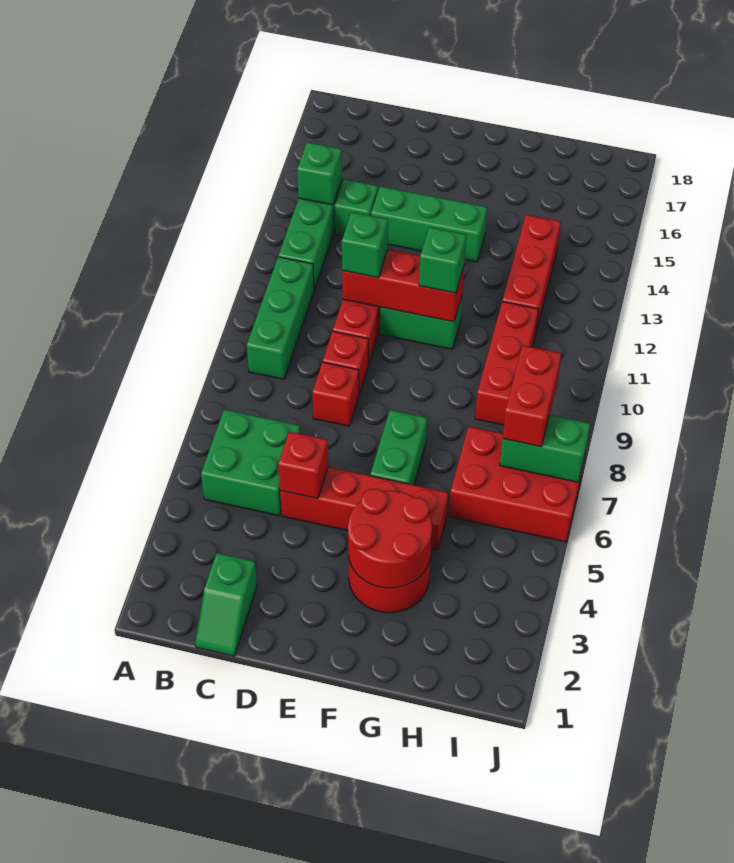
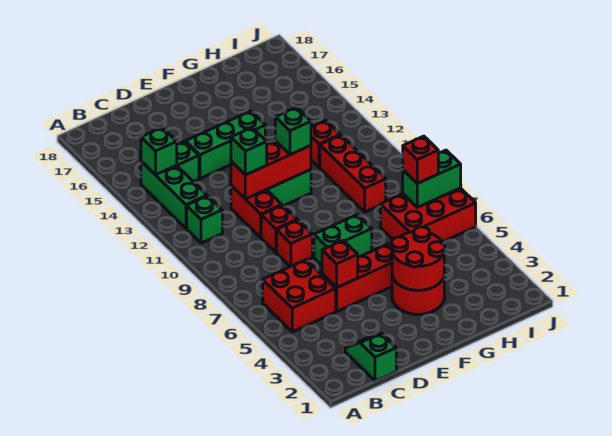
green 2x2 brick [201,410,300,516] -> red 2x2 brick [263,260,336,332]
green 1x3 brick [247,257,314,379] -> green 1x1 brick [187,196,222,243]
green 1x2 slope [195,553,257,656] -> green 1x2 slope turned to [345,333,396,381]
green 1x2 brick [370,410,427,485] -> green 1x2 brick turned to [314,215,372,265]
red 1x3 brick [502,215,561,334] -> red 1x1 brick [311,120,340,168]
red 1x2 brick [503,345,561,447] -> red 1x1 brick [403,136,438,183]

